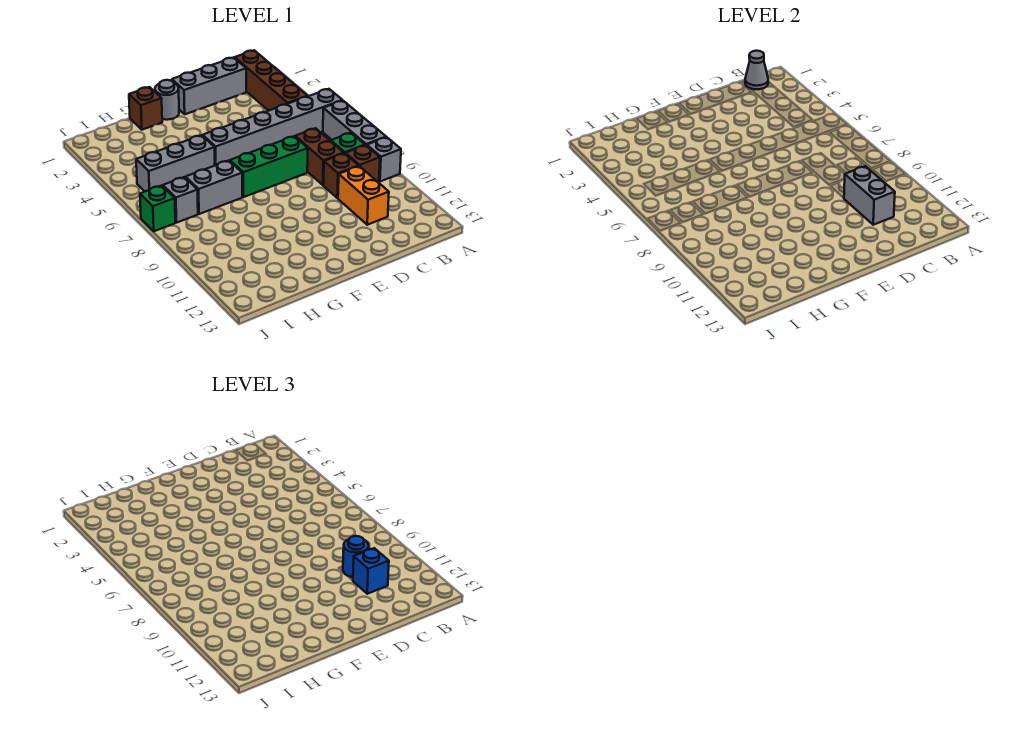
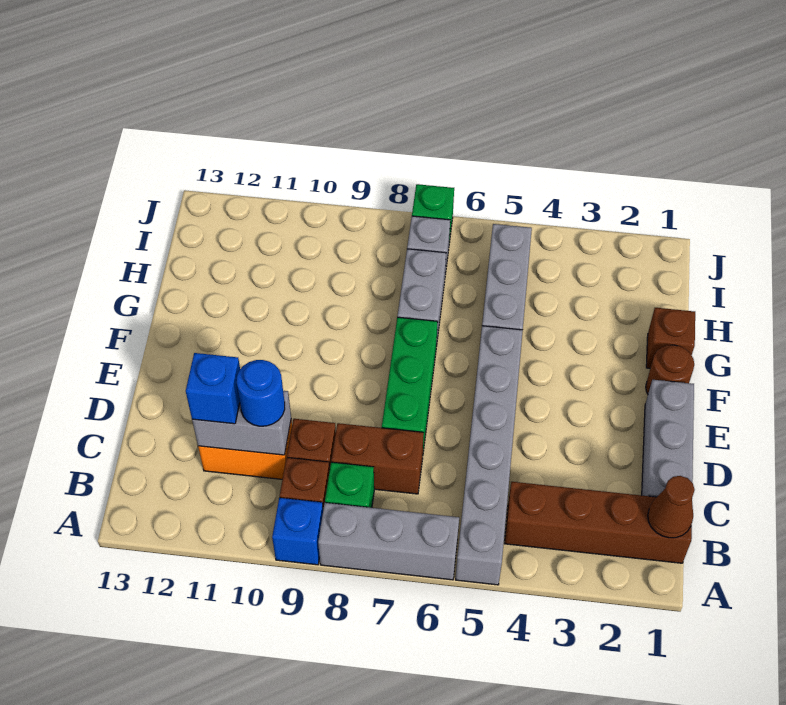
grey 1x1 brick [367,137,401,181] -> blue 1x1 brick [272,498,323,565]
grey 1x1 cone [745,51,768,89] -> brown 1x1 cone [648,476,695,538]
grey 1x1 round brick [155,80,179,120] -> brown 1x1 round brick [646,345,694,394]

